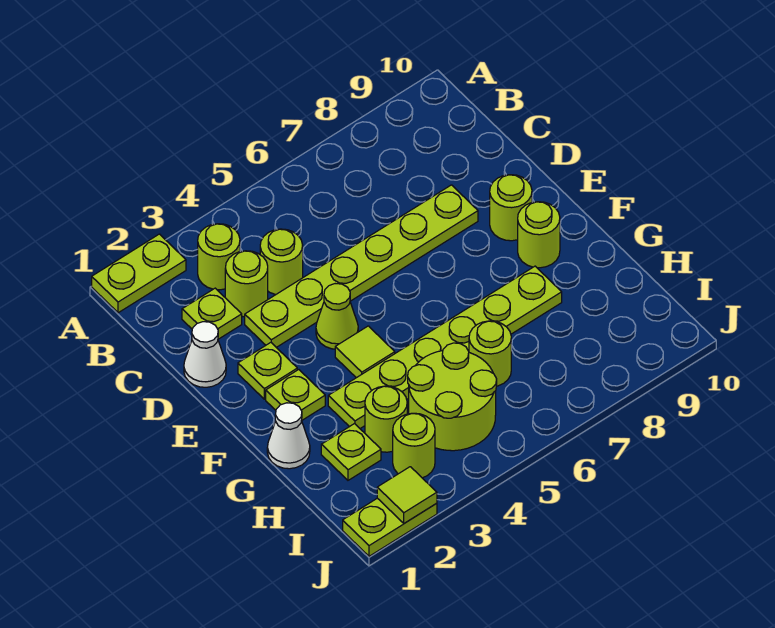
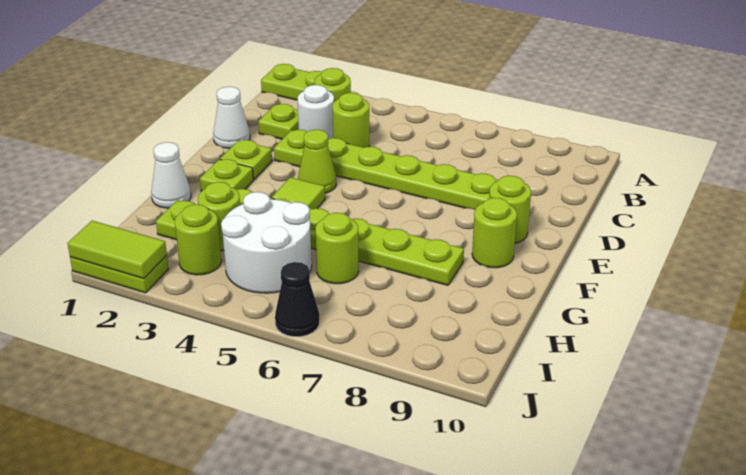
lime 1x1 round brick [225,251,268,317] -> white 1x1 round brick [298,85,334,139]
lime 2x2 round brick [408,343,497,451] -> white 2x2 round brick [221,192,312,293]
lime 1x1 tile [377,467,437,523] -> lime 1x2 tile [67,221,167,279]
none -> black 1x1 cone [275,262,319,337]

